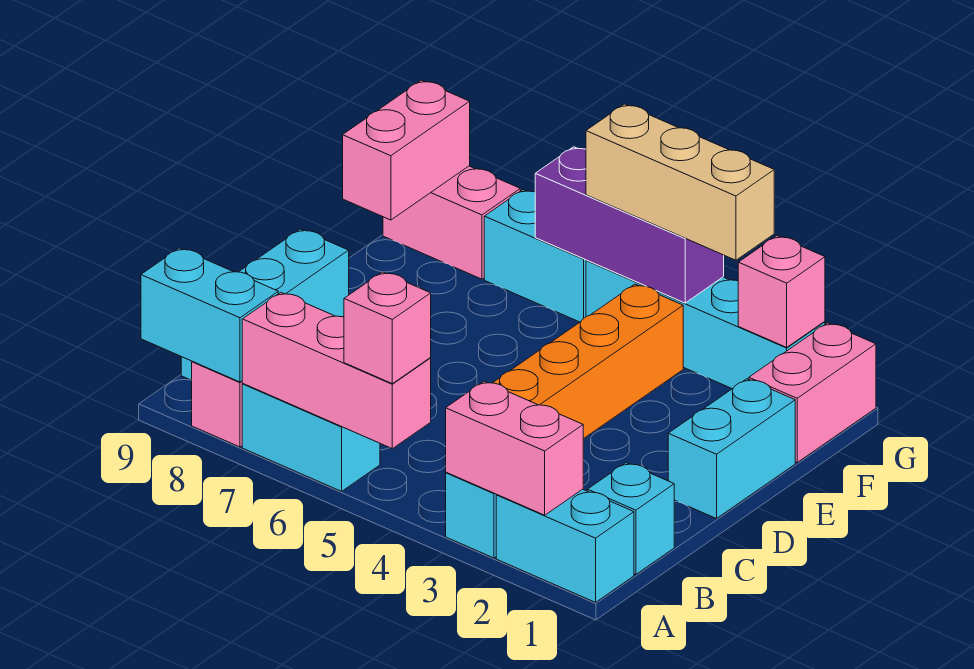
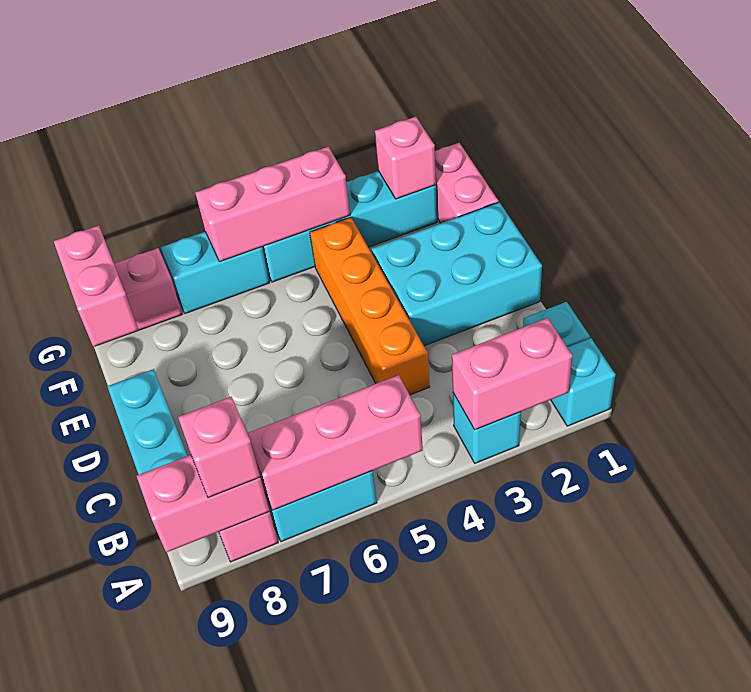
cyan 1x2 brick [496,489,634,602] -> cyan 1x1 brick [551,338,616,426]
pink 1x1 brick [344,272,431,384] -> pink 1x1 brick moved to [178,397,260,498]
cyan 1x2 brick [141,248,278,382] -> pink 1x2 brick [137,455,270,552]
cyan 1x2 brick [668,379,795,519] -> cyan 2x3 brick [372,202,542,346]
tan 1x3 brick [586,104,774,260] -> none
purple 1x3 brick [535,147,724,303] -> pink 1x3 brick [195,147,350,262]

